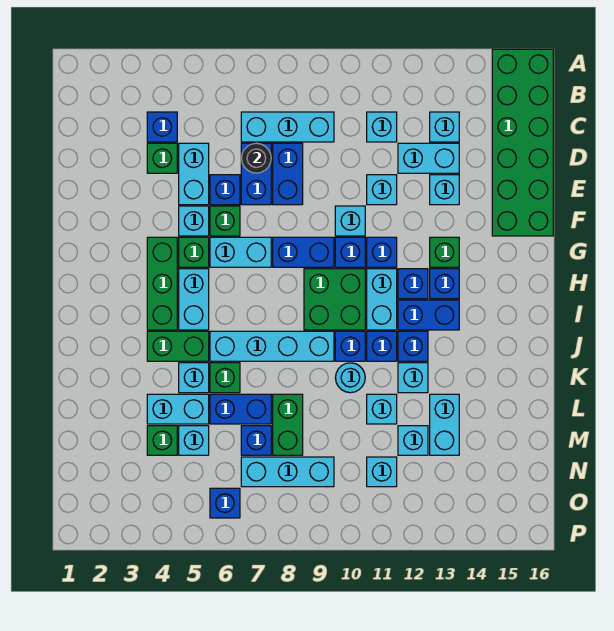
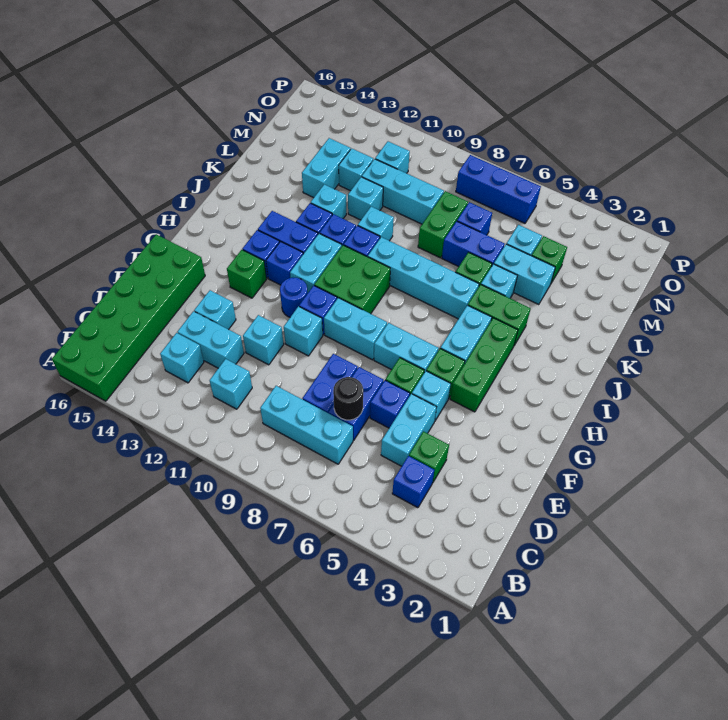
blue 1x2 brick [273,237,334,267] -> cyan 1x2 brick [324,298,387,360]
blue 1x1 brick [367,237,397,267] -> blue 1x1 round brick [280,277,308,317]
cyan 1x1 round brick [335,363,365,393] -> cyan 1x1 brick [358,207,394,241]
cyan 1x3 brick [241,457,334,487] -> cyan 1x3 brick moved to [362,159,444,224]
blue 1x1 brick [210,488,240,518] -> blue 1x3 brick [456,155,541,223]

